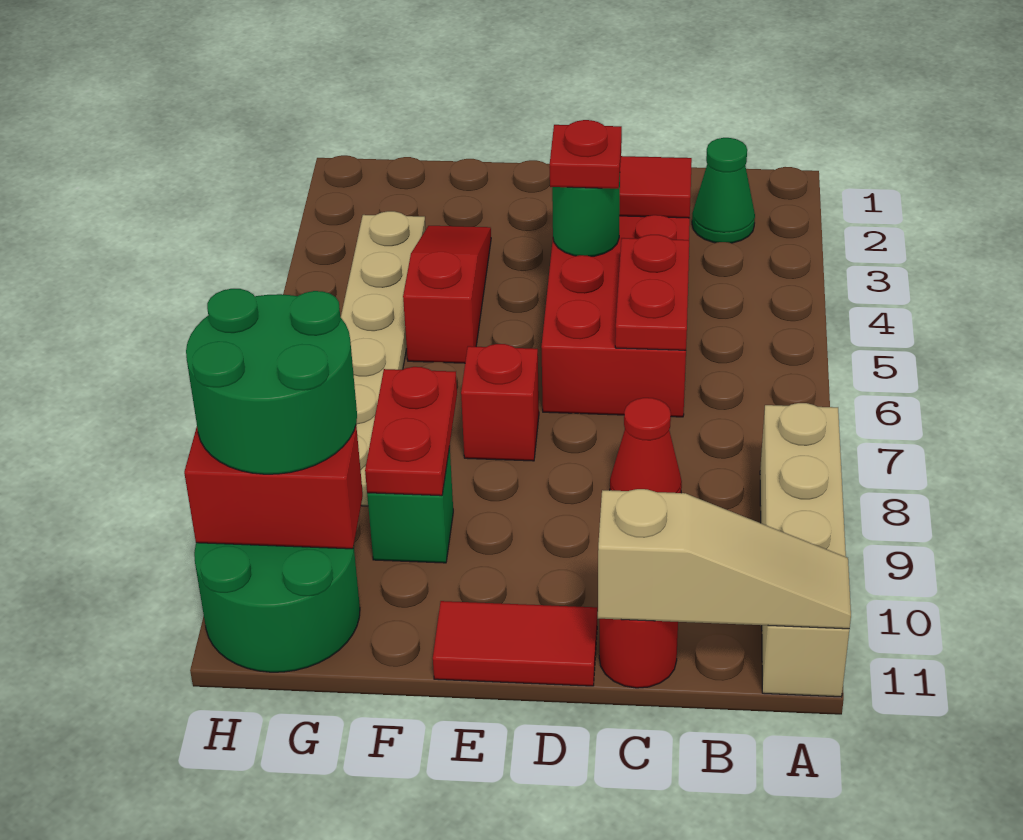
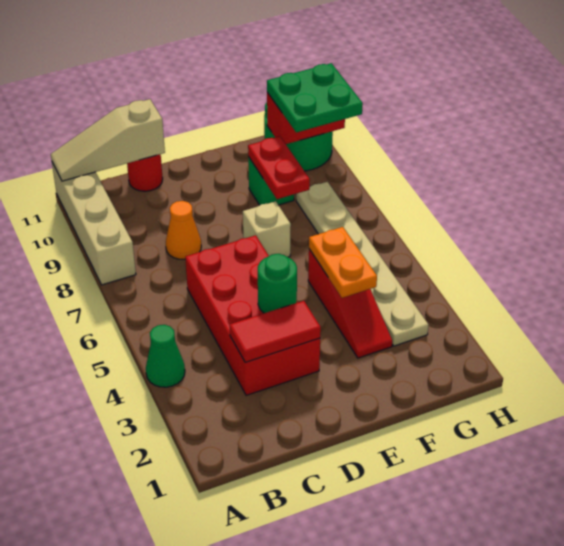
green 1x1 cone [692,138,755,243] -> green 1x1 cone moved to [146,325,185,387]
red 1x2 plate [615,235,689,350] -> none
red 1x1 cone [610,398,682,493] -> orange 1x1 cone [166,201,201,259]
red 1x1 plate [550,120,622,189] -> none
red 1x2 tile [433,601,597,686] -> none
red 1x1 brick [461,344,539,461] -> tan 1x1 brick [243,201,291,257]
none -> orange 1x2 plate [309,227,377,298]
green 2x2 round brick [186,289,357,474] -> green 2x2 plate [267,63,363,132]

